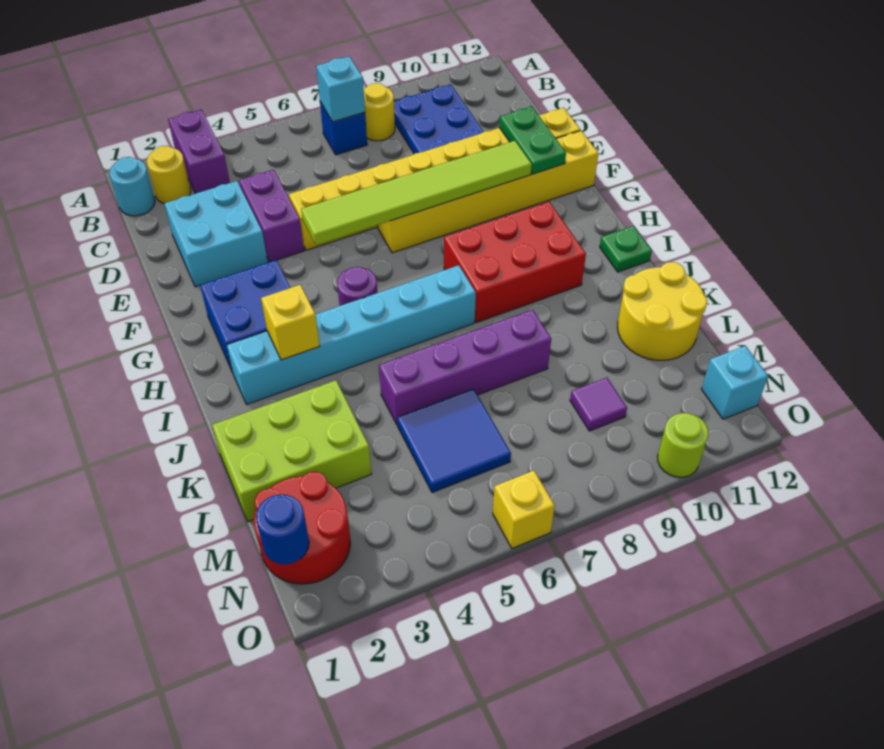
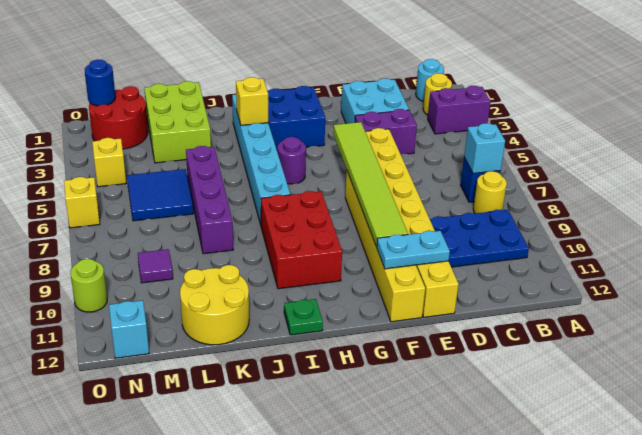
green 1x2 plate [499,106,566,174] -> cyan 1x2 plate [377,231,450,269]
none -> yellow 1x1 brick [92,138,126,187]

